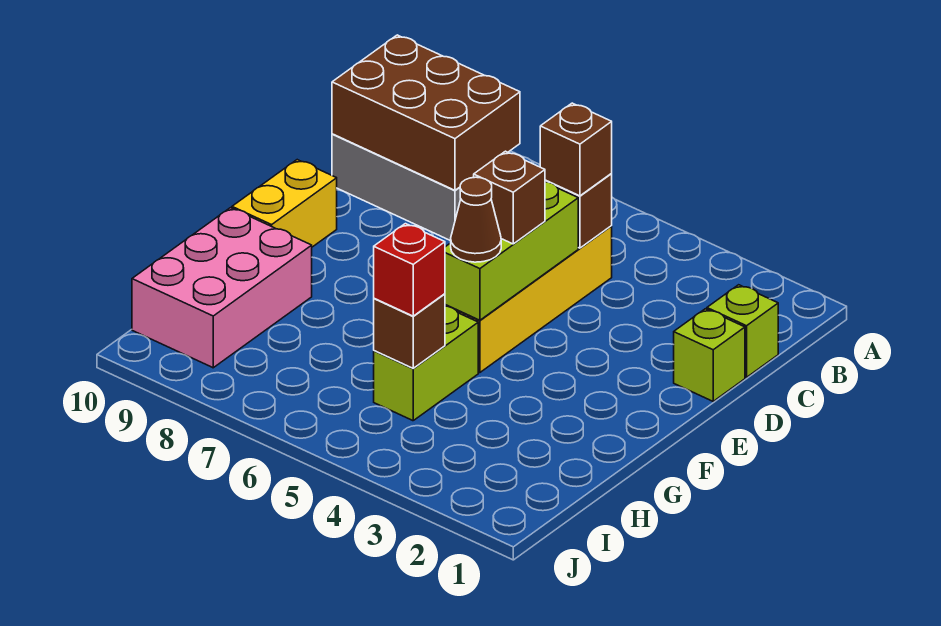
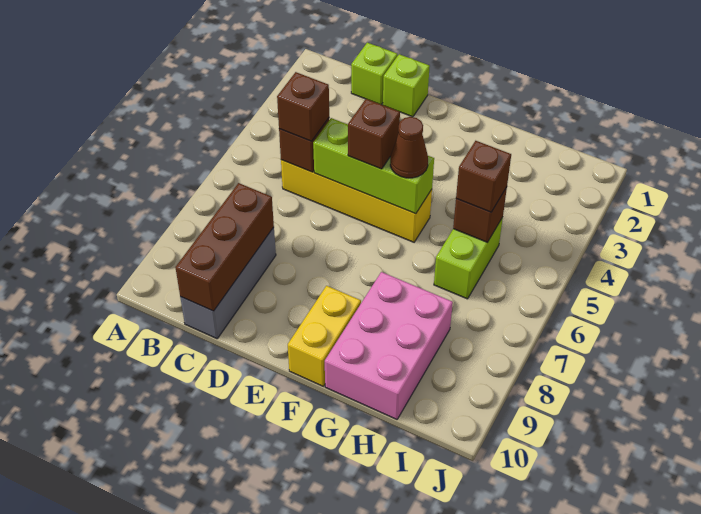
brown 2x3 brick [332,35,520,190] -> brown 1x3 brick [175,183,274,311]
yellow 1x2 brick [232,160,337,247] -> yellow 1x2 brick turned to [288,286,361,386]
lime 1x2 brick [374,306,478,421] -> lime 1x2 brick turned to [434,218,503,299]
pink 2x3 brick [132,208,312,368] -> pink 2x3 brick turned to [325,272,453,419]
red 1x1 brick [374,224,445,316] -> brown 1x1 brick [456,141,511,212]

